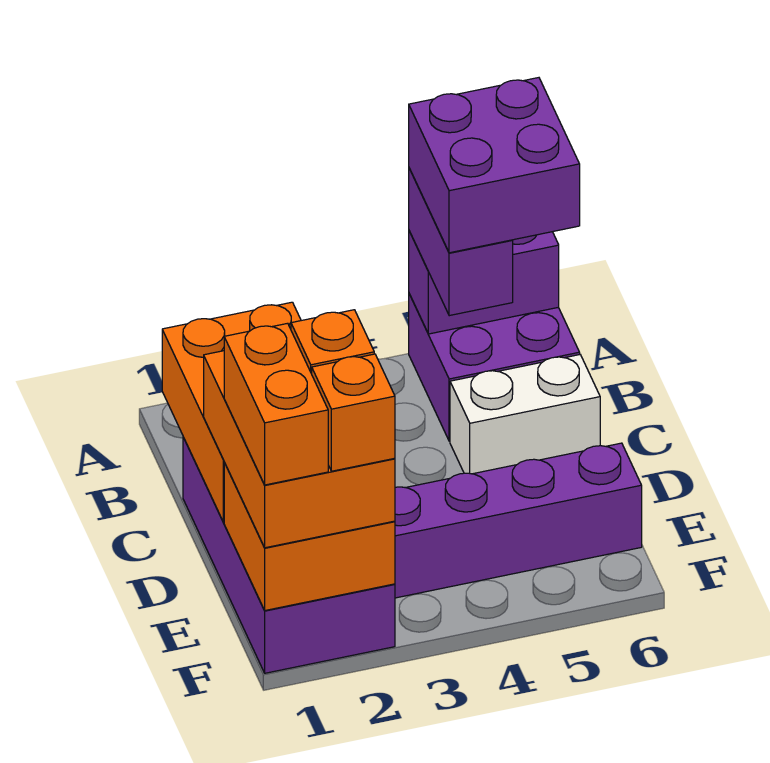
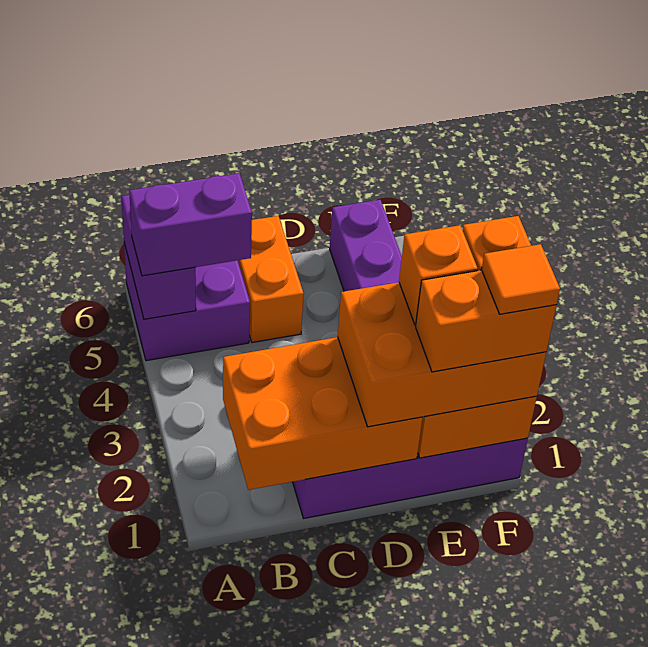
purple 2x2 brick [409,78,580,253] -> none
white 1x2 brick [450,355,600,474] -> orange 1x2 brick [238,216,303,342]
none -> orange 1x1 tile [482,244,560,314]

